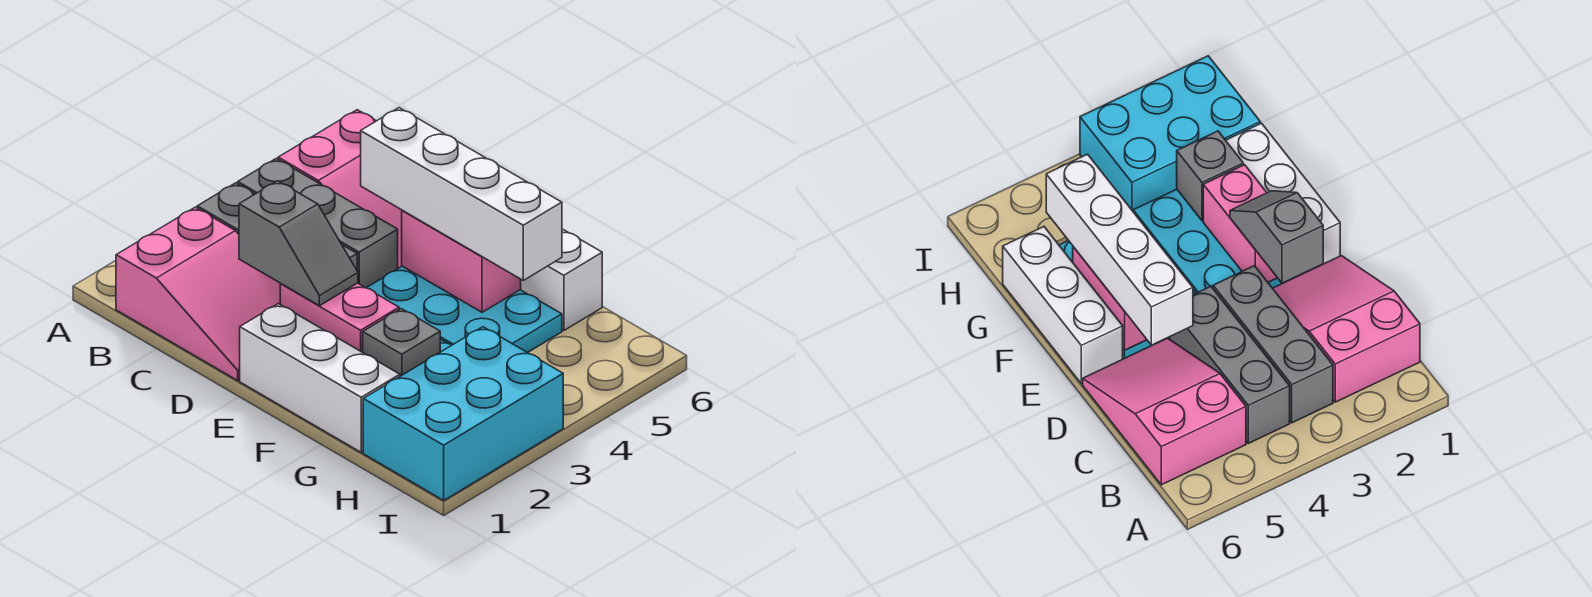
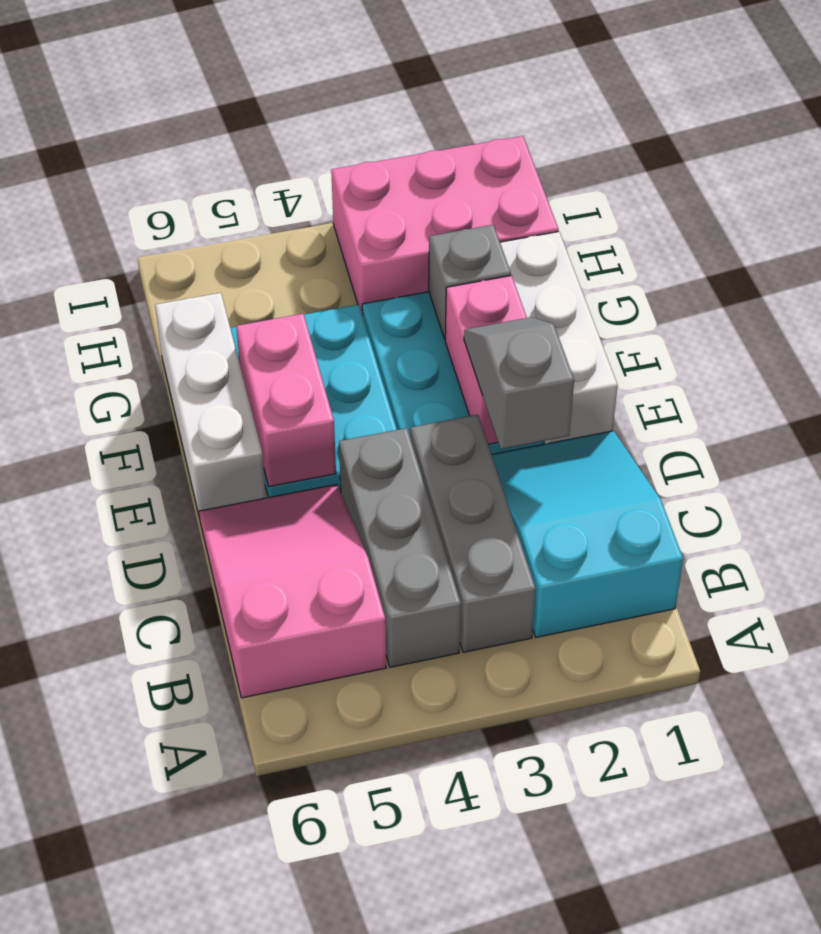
pink 2x3 slope [116,207,281,380] -> cyan 2x3 slope [492,431,683,637]
white 1x4 brick [361,108,562,280] -> none
cyan 2x3 brick [363,327,563,500] -> pink 2x3 brick [331,136,559,315]

